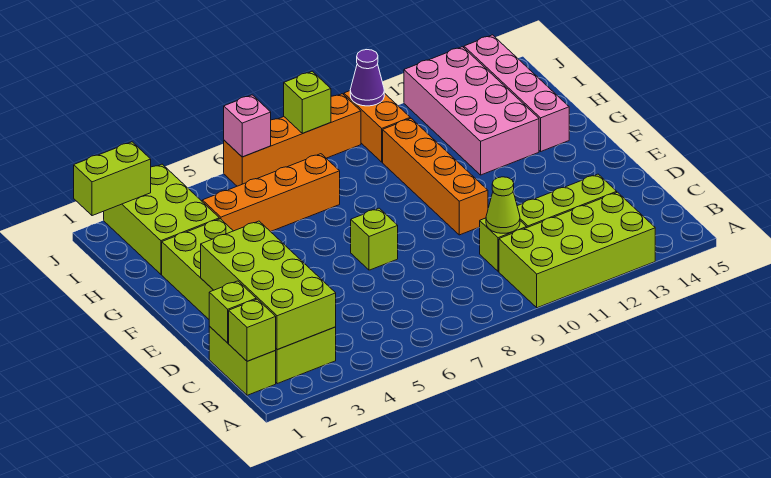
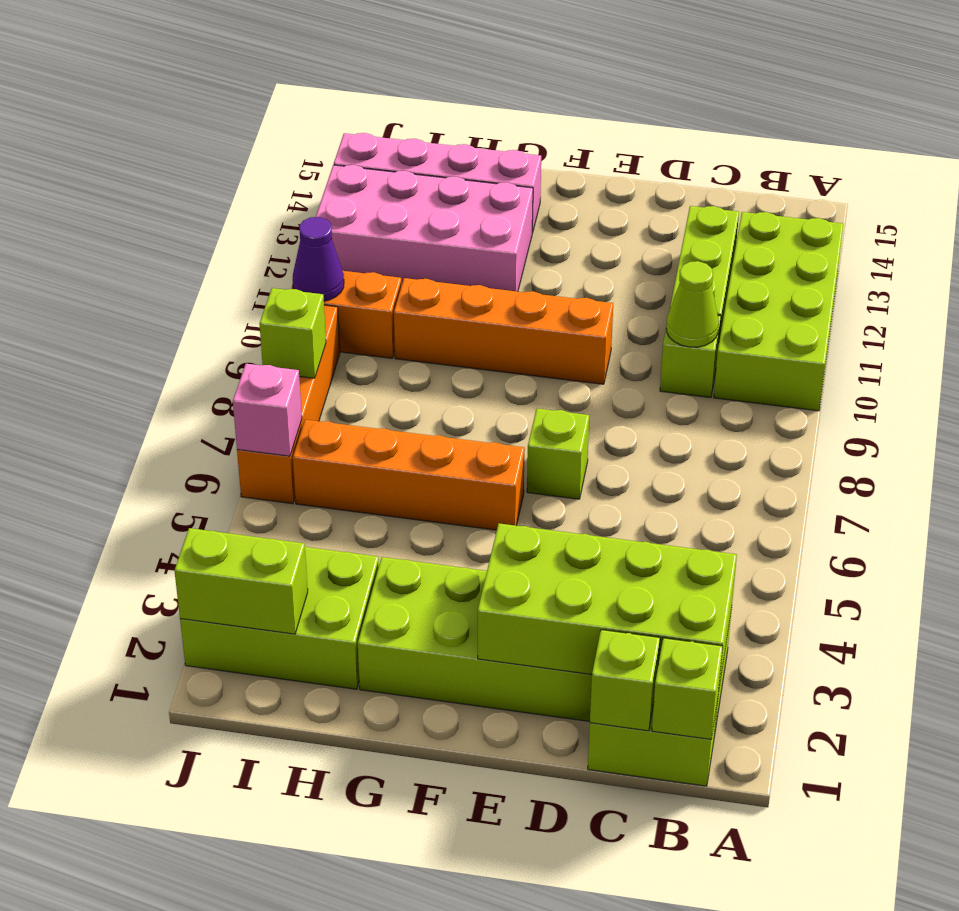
orange 1x4 brick [202,154,340,232] -> orange 1x4 brick turned to [293,420,525,530]
lime 1x2 brick [74,142,151,216] -> lime 1x2 brick turned to [174,528,308,634]

